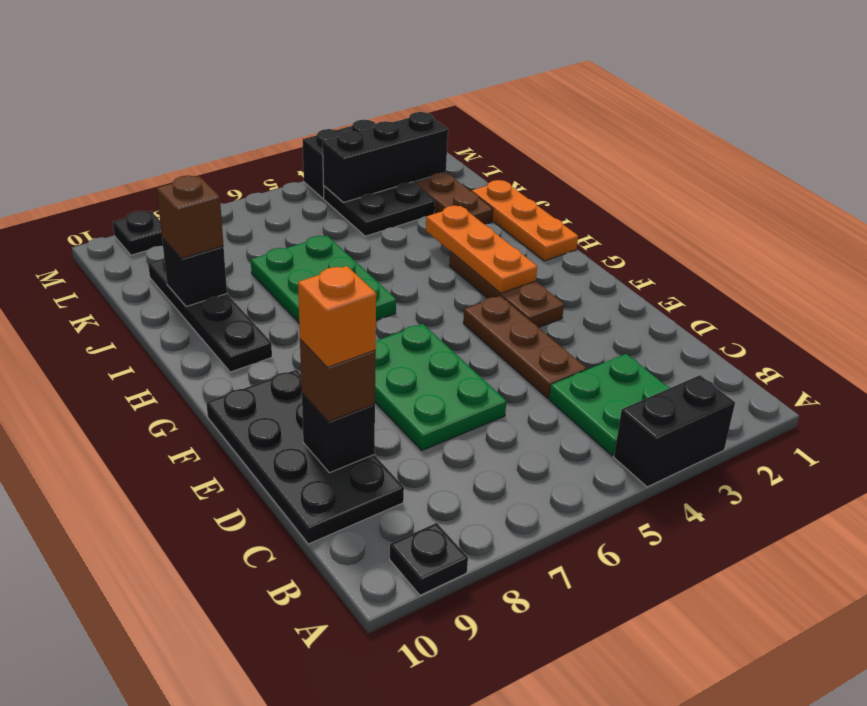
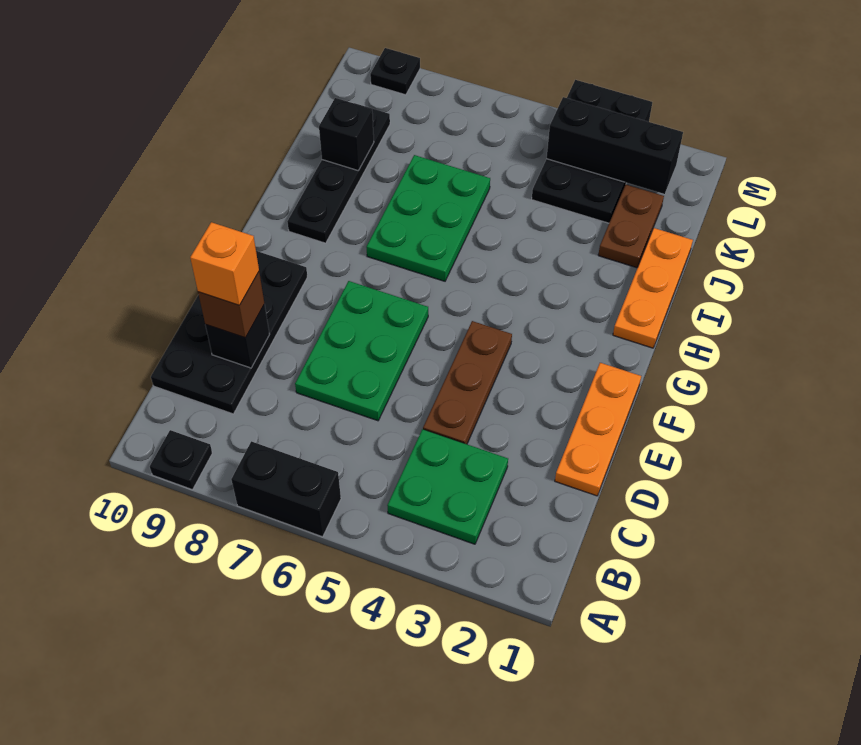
black 1x2 brick [614,375,735,487] -> black 1x2 brick moved to [231,441,341,537]
brown 1x3 plate [449,252,564,328] -> none
orange 1x3 plate [426,206,537,293] -> orange 1x3 plate moved to [555,363,641,496]
brown 1x1 brick [157,175,224,259] -> none

